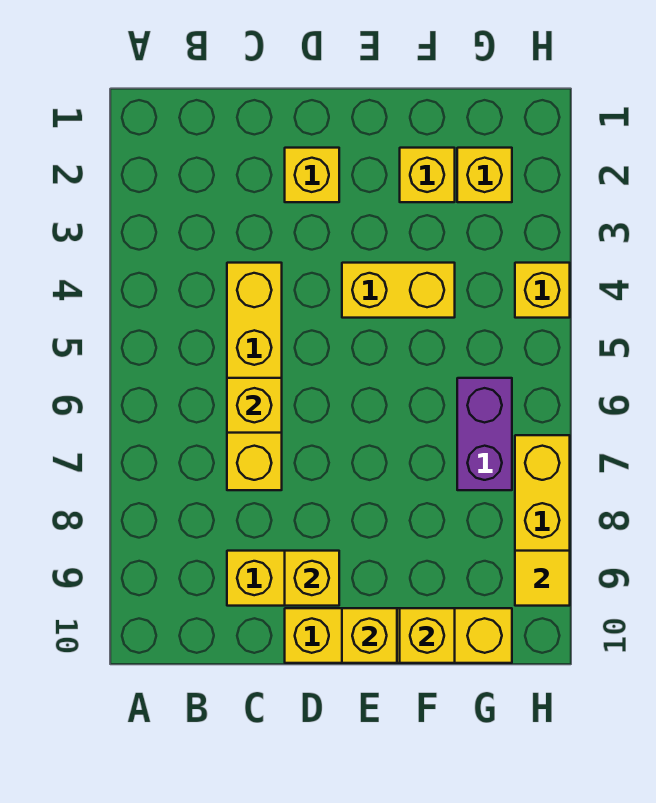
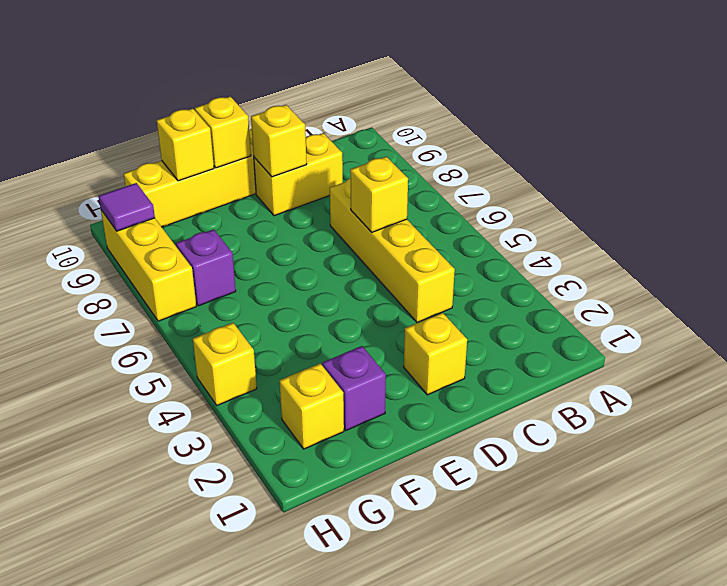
yellow 1x2 brick [342,263,455,318] -> none
yellow 1x1 brick [400,148,455,202] -> purple 1x1 brick [322,346,386,431]
purple 1x2 brick [457,378,512,490] -> purple 1x1 brick [176,229,236,306]
yellow 1x1 tile [515,551,570,606] -> purple 1x1 tile [99,183,155,231]

